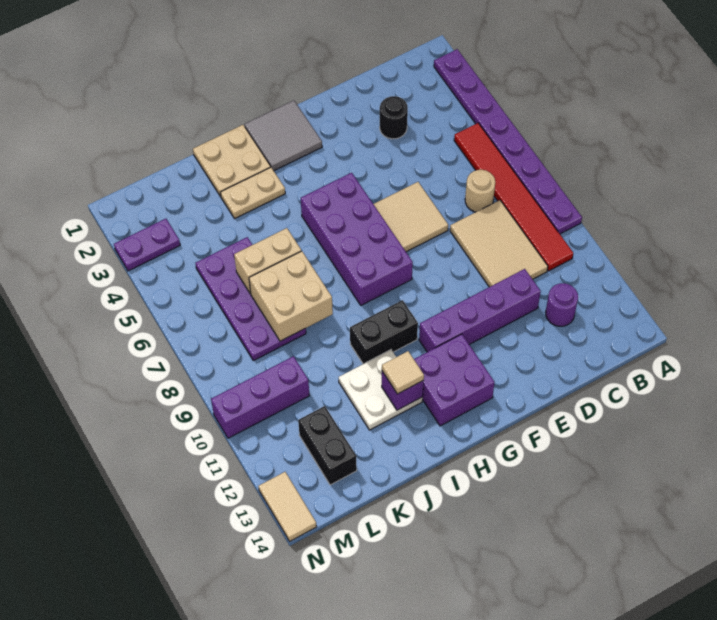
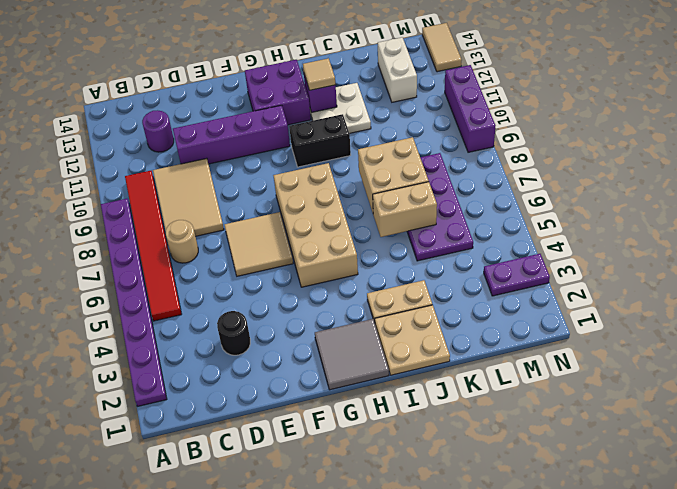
purple 2x4 brick [301,173,413,305] -> tan 2x4 brick [273,163,358,287]
purple 1x3 brick [211,356,309,438] -> purple 1x3 brick turned to [445,65,496,152]
black 1x2 brick [298,406,357,485] -> white 1x2 brick [378,37,417,102]

